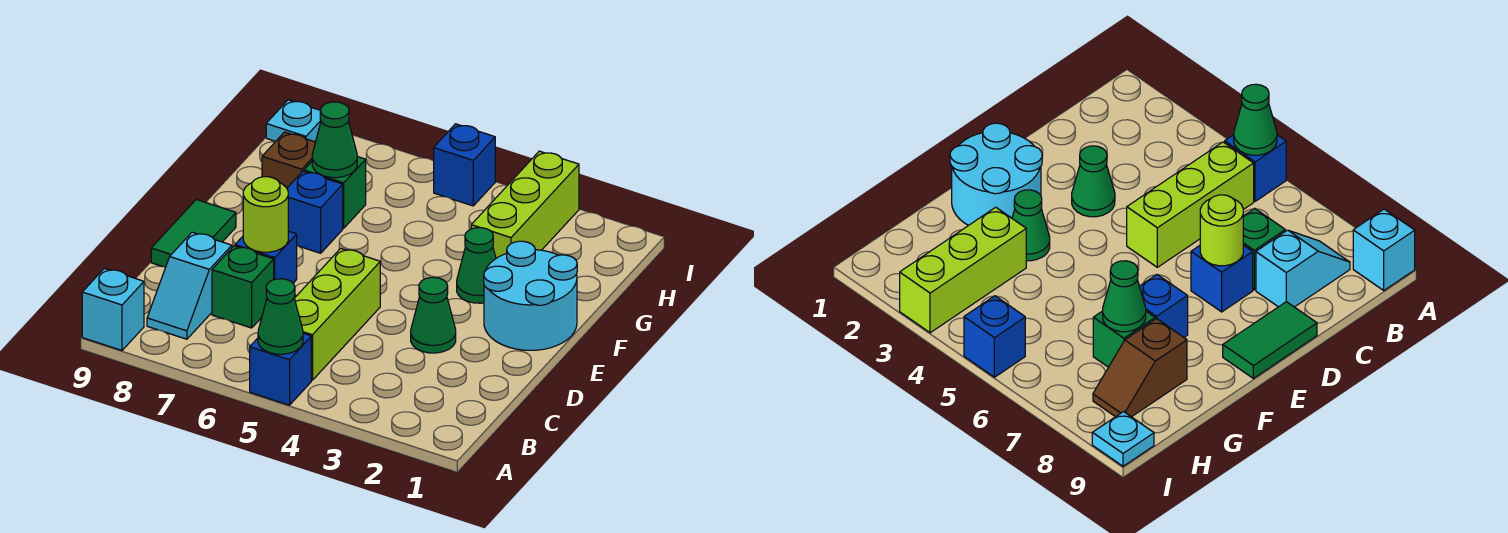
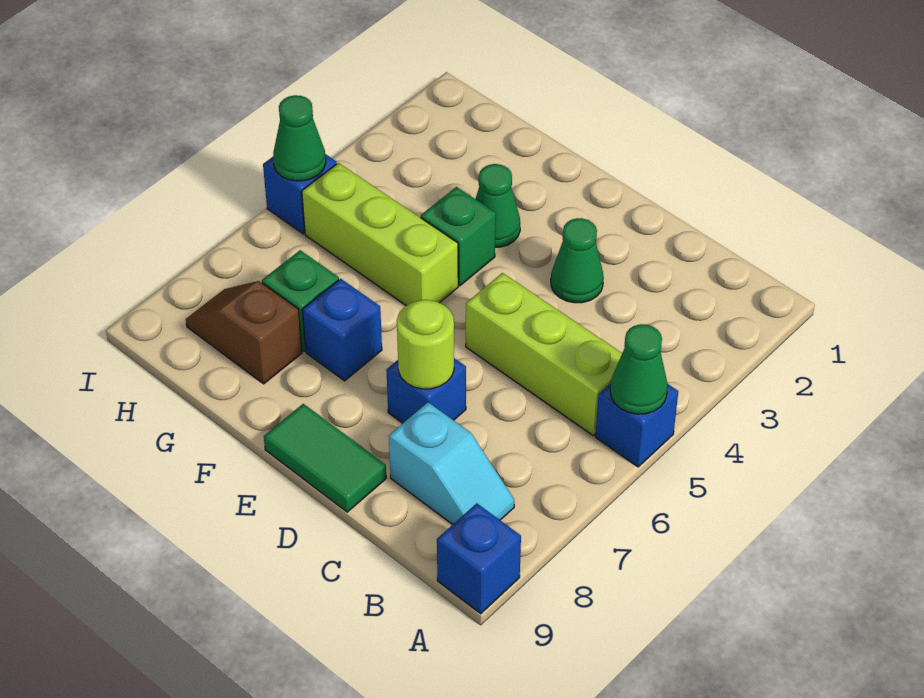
cyan 1x1 brick [82,268,144,350] -> blue 1x1 brick [437,503,521,614]
green 1x1 brick [212,246,274,328] -> green 1x1 brick moved to [421,187,496,286]
cyan 2x2 round brick [484,241,577,350] -> none
lime 1x3 brick [471,151,579,258] -> lime 1x3 brick moved to [302,163,458,306]
green 1x1 cone [312,102,357,178] -> green 1x1 cone moved to [273,95,326,181]
cyan 1x1 plate [266,100,321,142] -> none

